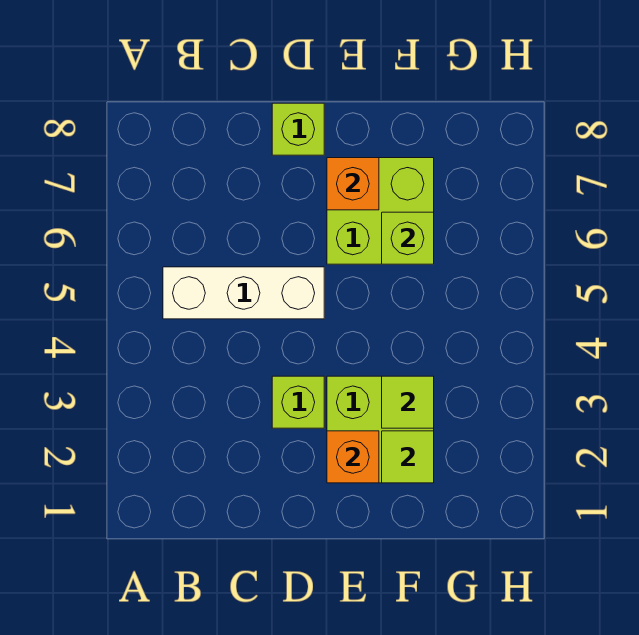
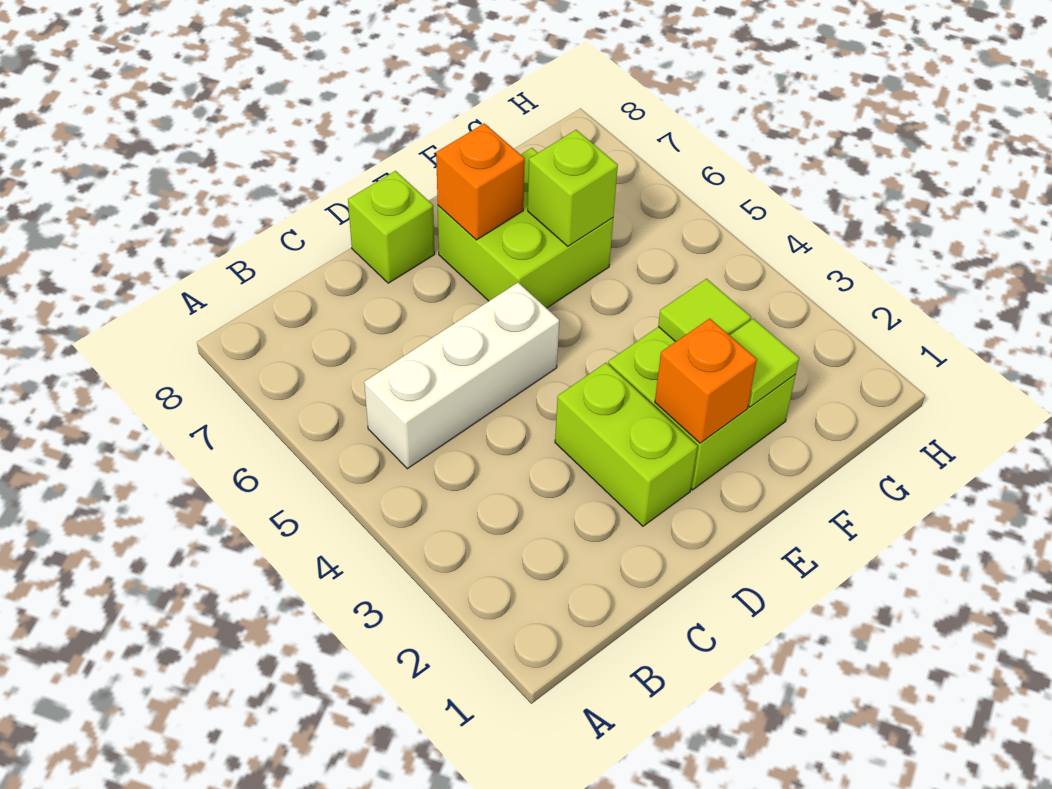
lime 1x1 brick [272,376,324,428] -> lime 1x2 brick [555,363,697,526]

